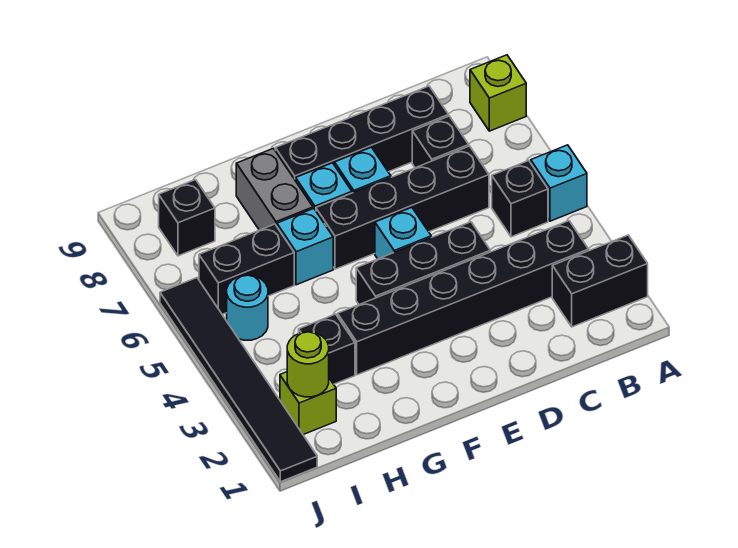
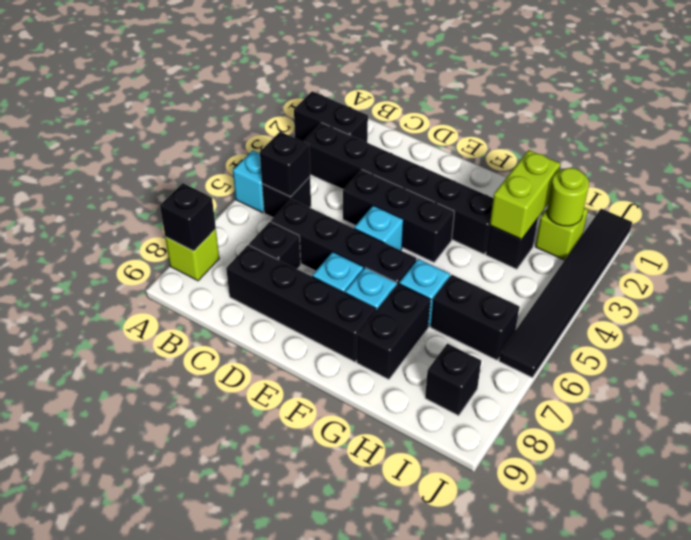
none -> black 1x1 brick [160,183,216,251]
none -> black 1x1 brick [260,132,310,197]
grey 1x2 brick [236,148,313,230] -> black 1x2 brick [357,284,431,379]
none -> lime 1x2 brick [490,150,561,239]
cyan 1x1 round brick [227,275,268,340] -> none

